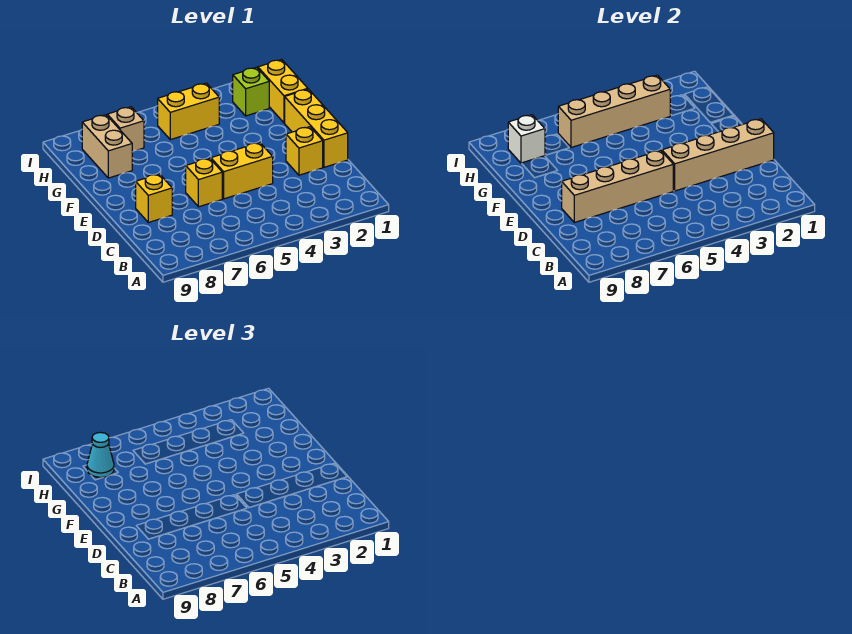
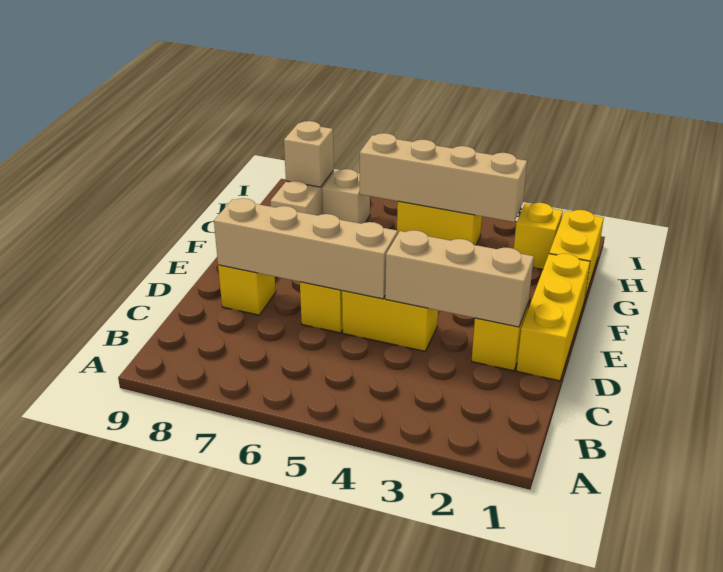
tan 1x4 brick [662,119,774,191] -> tan 1x3 brick [385,230,534,327]
lime 1x1 brick [233,67,269,116] -> yellow 1x1 brick [514,203,563,269]
white 1x1 brick [508,115,545,163] -> tan 1x1 brick [284,121,334,187]
cyan 1x1 cone [87,432,114,477] -> none

